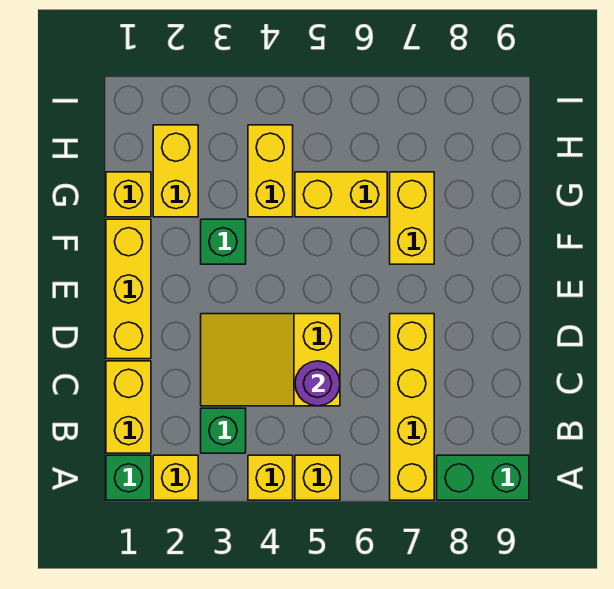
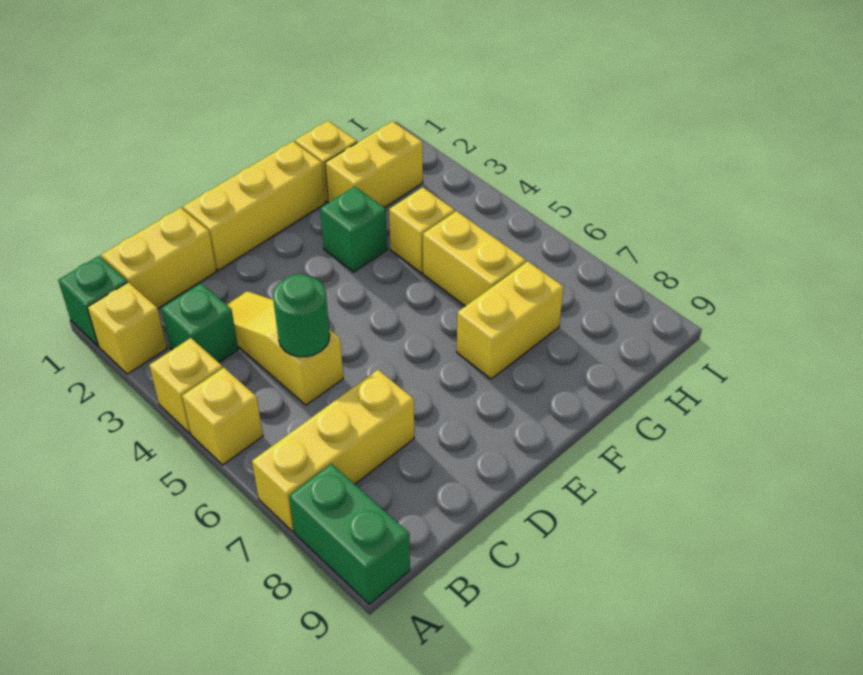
yellow 1x4 brick [390,314,434,500] -> yellow 1x3 brick [252,370,414,532]
yellow 2x3 slope [201,314,340,406] -> yellow 1x3 slope [226,291,343,405]
purple 1x1 round brick [295,361,340,406] -> green 1x1 round brick [273,274,330,357]
yellow 1x2 brick [248,125,293,217] -> yellow 1x1 brick [389,187,455,273]

